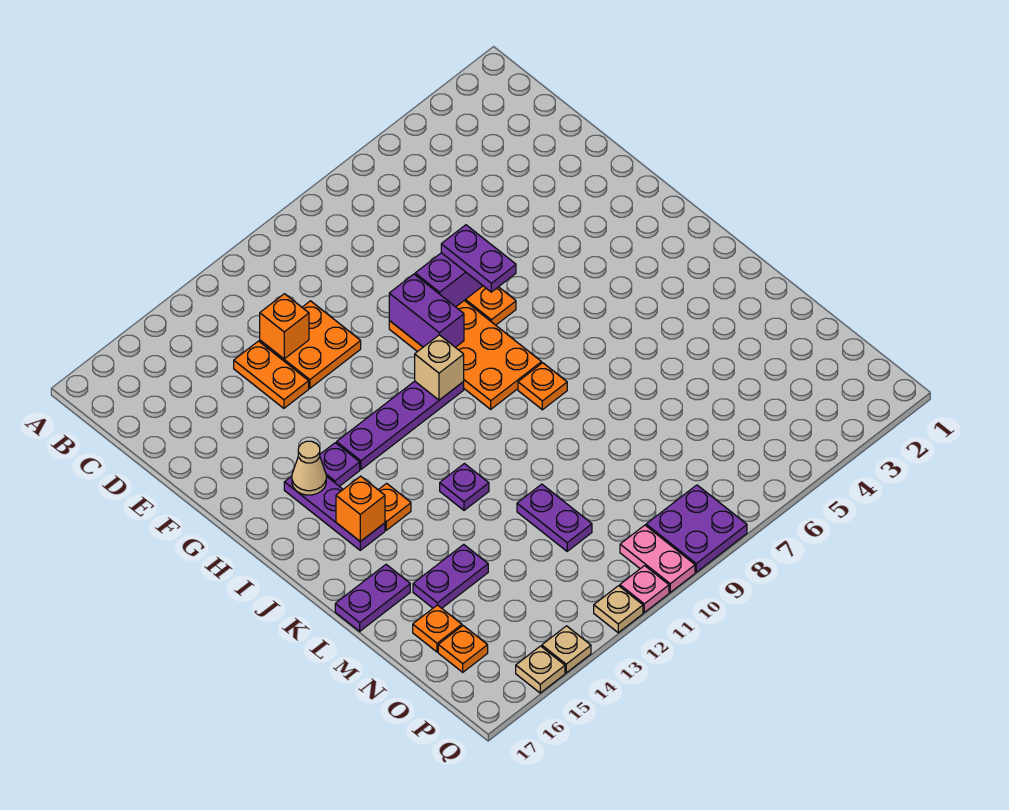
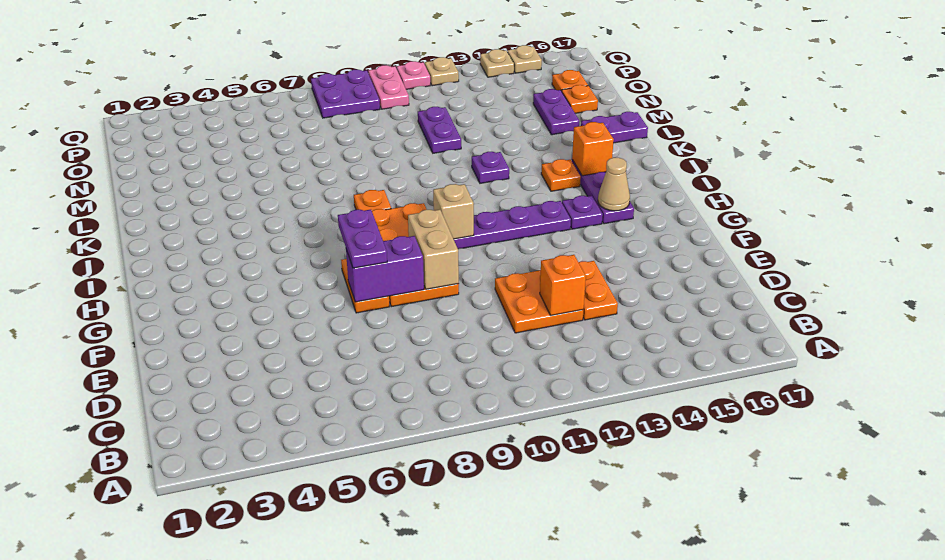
purple 1x2 brick [389,274,464,347] -> tan 1x2 brick [408,210,459,289]
purple 1x2 plate [413,545,488,608] -> purple 1x2 plate turned to [533,89,579,135]

